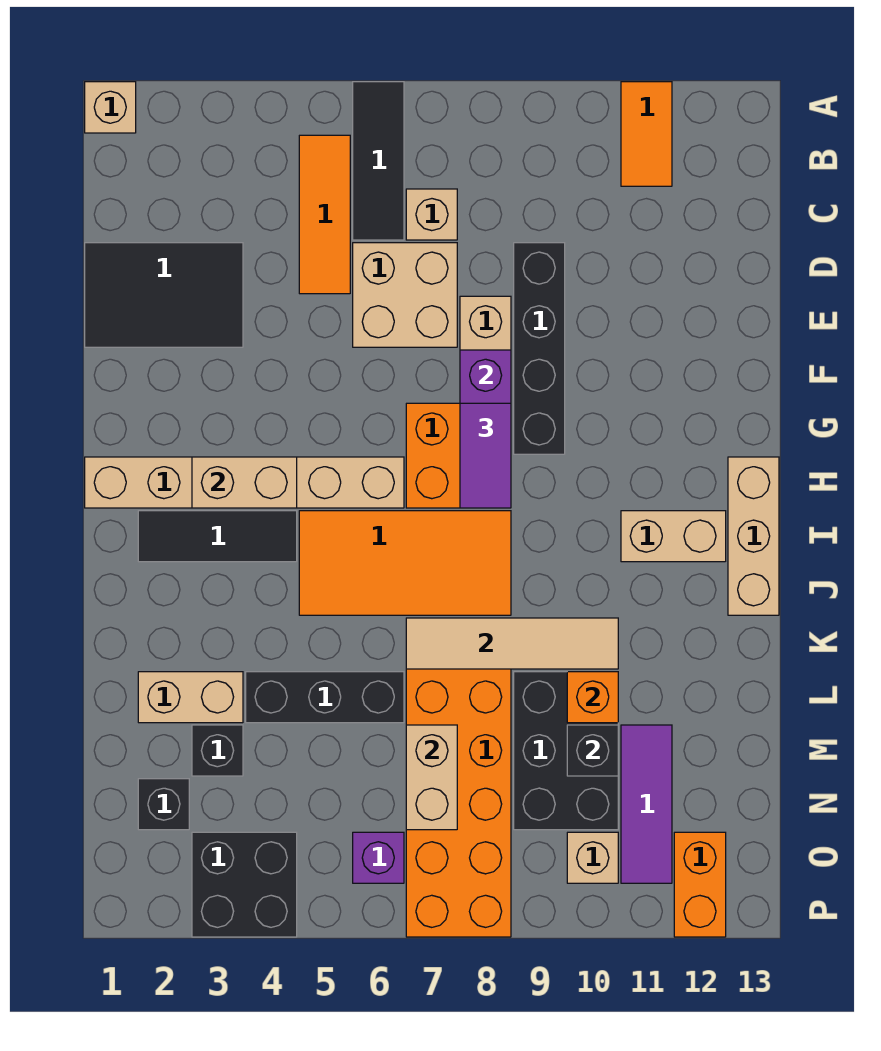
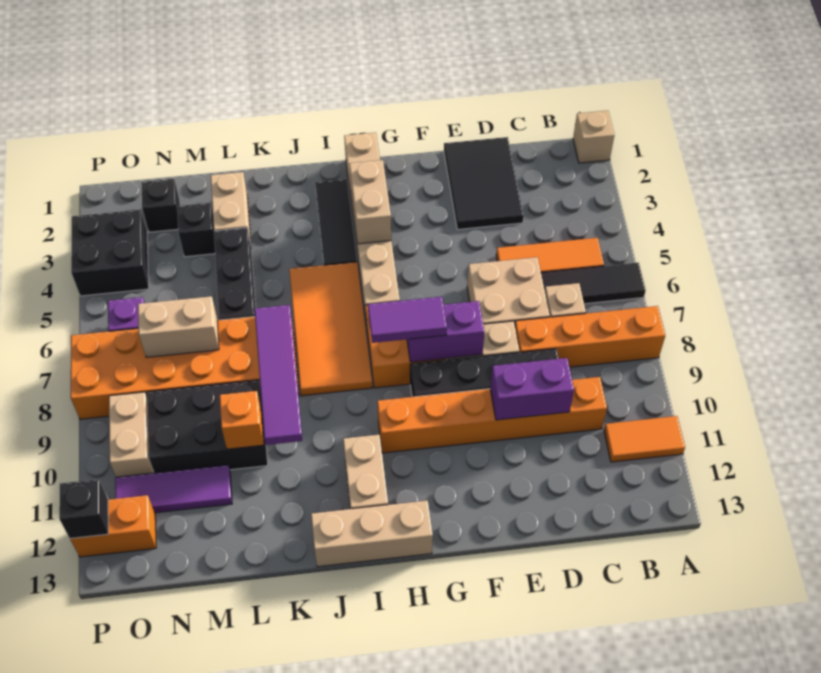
none -> orange 1x4 brick [515,306,665,367]
none -> orange 1x6 brick [377,377,607,453]
none -> purple 1x2 brick [490,358,574,420]
tan 1x4 tile [406,618,618,669] -> purple 1x4 tile [255,305,302,445]
black 1x1 brick [567,725,618,776] -> black 1x1 brick moved to [59,479,108,538]
tan 1x1 brick [567,832,618,883] -> tan 1x2 brick [109,392,154,477]

